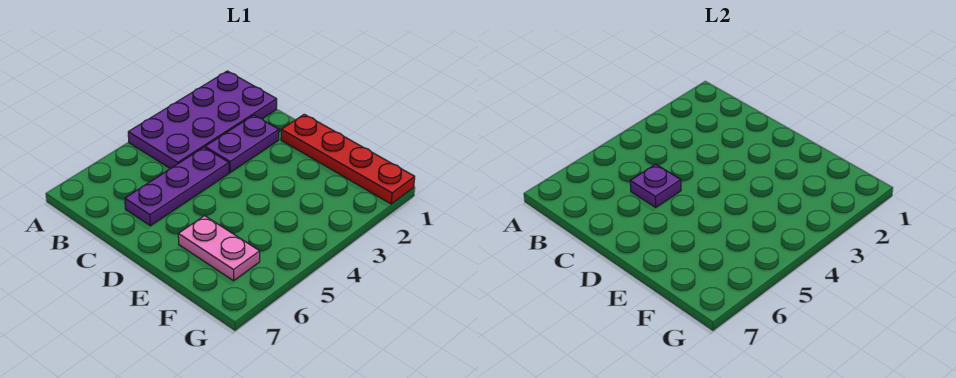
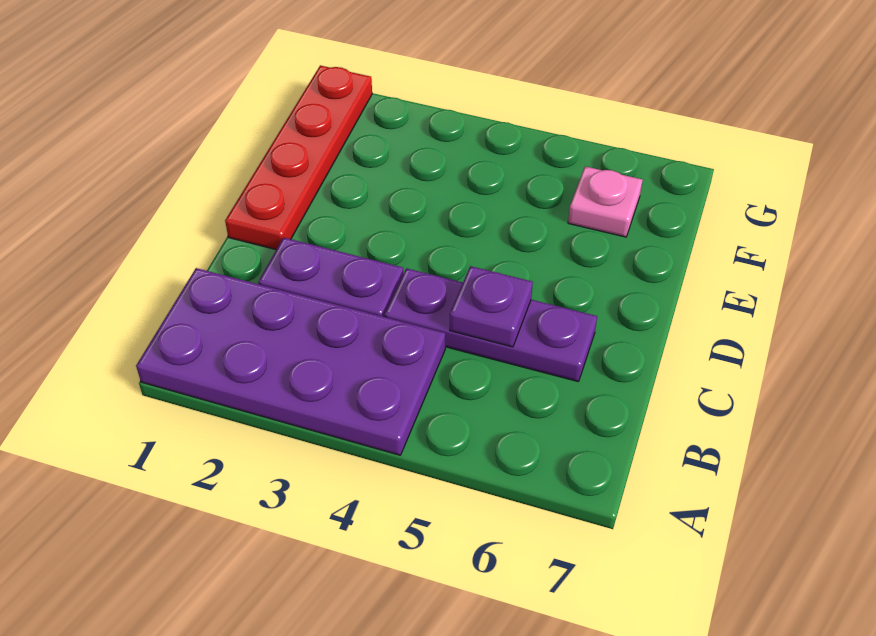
pink 1x2 plate [178,216,260,281] -> pink 1x1 plate [568,166,642,237]

